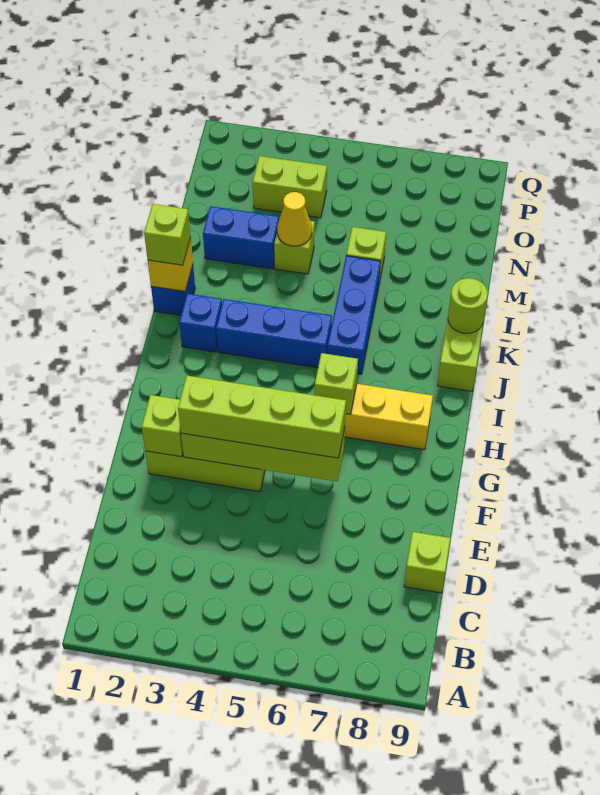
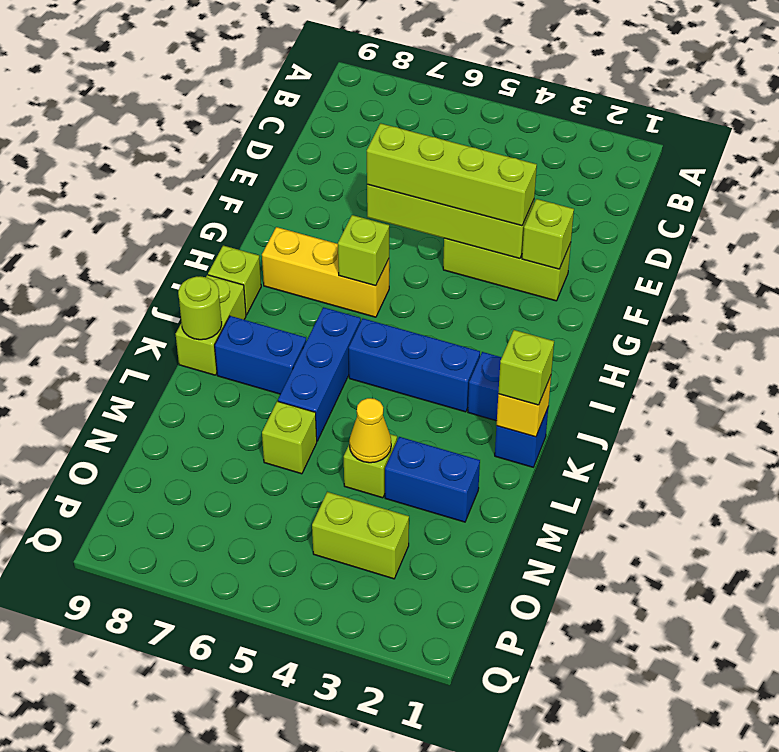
lime 1x1 brick [404,532,450,593] -> lime 1x1 brick moved to [208,246,261,315]
none -> blue 1x2 brick [215,316,306,394]

